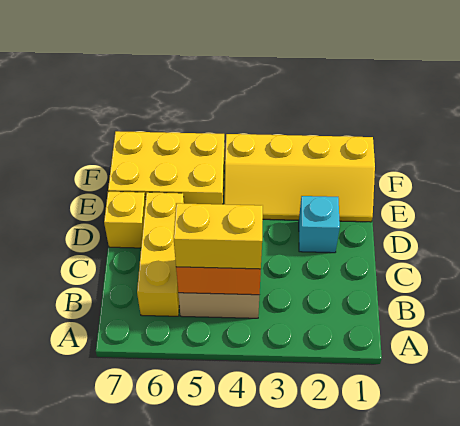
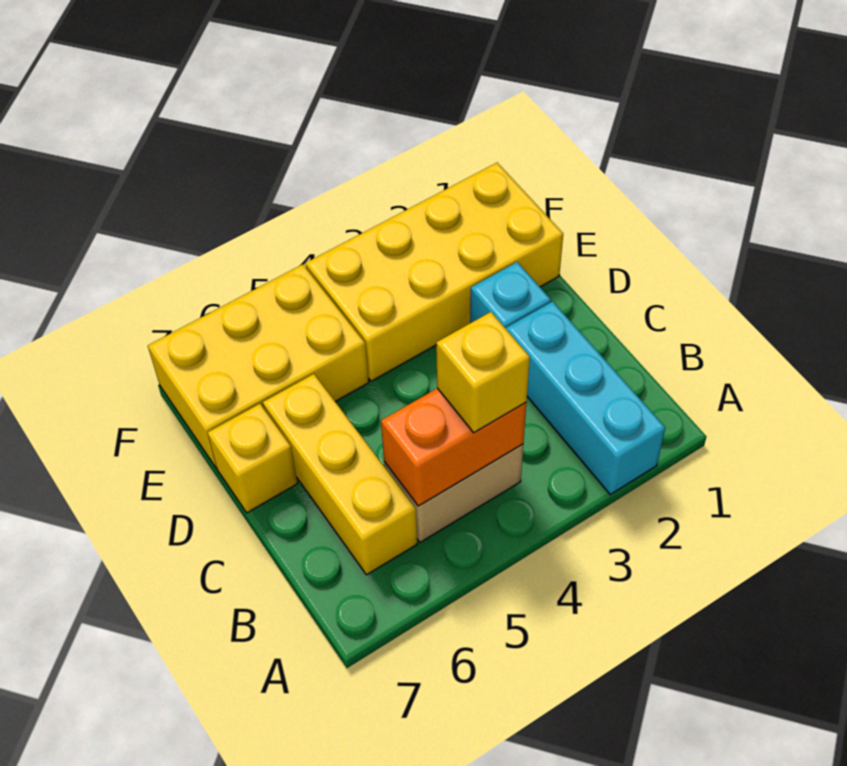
none -> cyan 1x3 brick [506,302,665,494]
yellow 1x2 brick [174,203,263,269] -> yellow 1x1 brick [436,312,530,433]
yellow 2x4 slope [224,134,375,222] -> yellow 2x4 brick [305,163,563,381]

